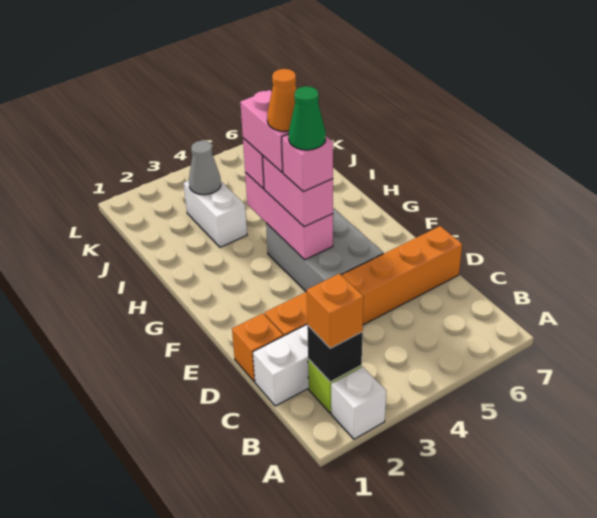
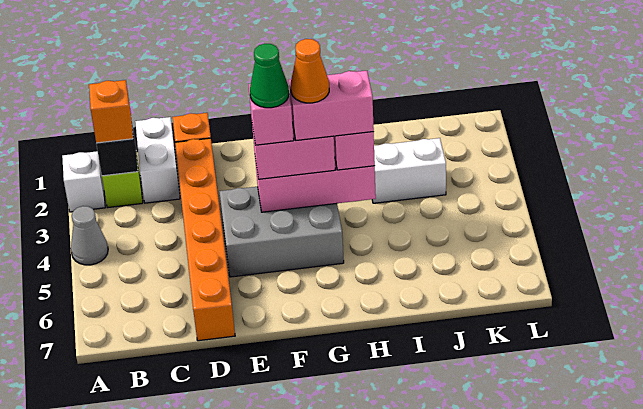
grey 1x1 cone [189,141,221,195] -> grey 1x1 cone moved to [71,206,108,265]

